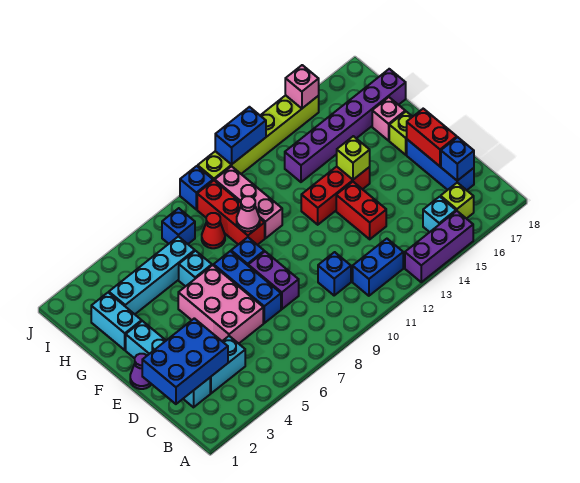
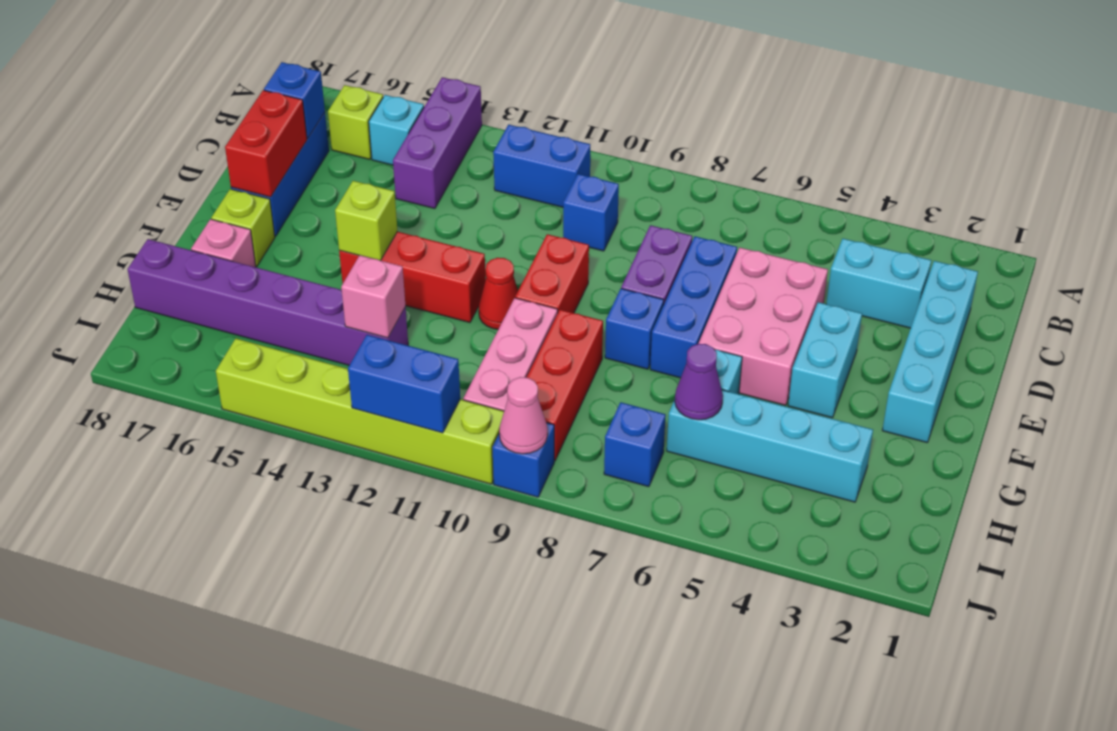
purple 1x3 brick [405,211,473,282] -> purple 1x3 brick turned to [393,77,482,209]
blue 2x3 brick [142,318,228,404] -> none
red 1x2 brick [336,182,386,239] -> red 1x2 brick moved to [515,234,589,313]
purple 1x1 cone [130,354,152,389] -> purple 1x1 cone moved to [675,344,723,420]
cyan 1x2 brick [91,293,142,350] -> cyan 1x2 brick moved to [788,302,862,418]
pink 1x1 cone [237,196,260,231] -> pink 1x1 cone moved to [499,377,548,454]
red 1x1 cone [202,213,225,248] -> red 1x1 cone moved to [479,258,518,329]
pink 1x1 brick [285,65,319,108] -> pink 1x1 brick moved to [341,255,405,338]

